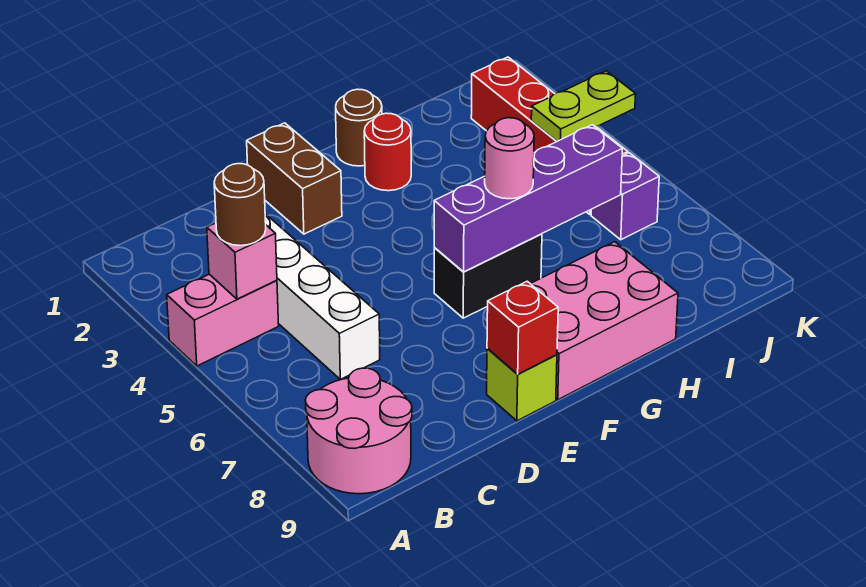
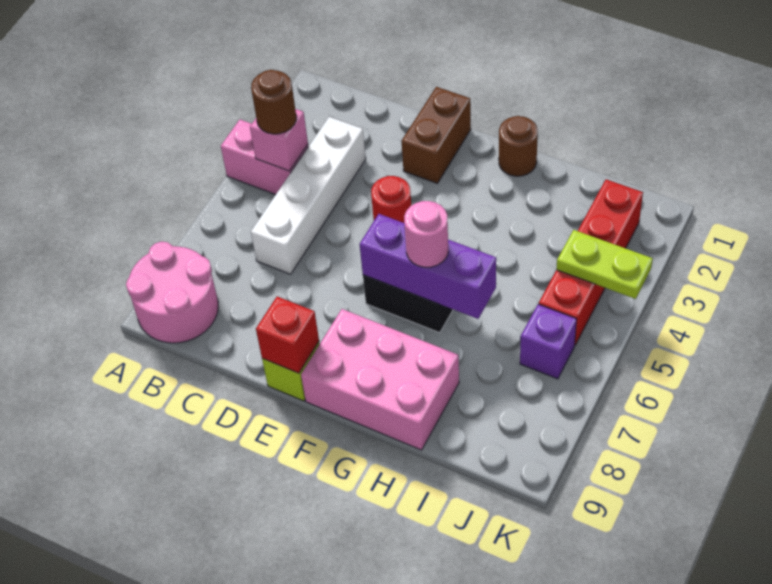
purple 1x4 brick [434,125,622,272] -> purple 1x3 brick [360,214,496,319]
red 1x1 round brick [364,113,411,191] -> red 1x1 round brick moved to [371,176,411,223]

